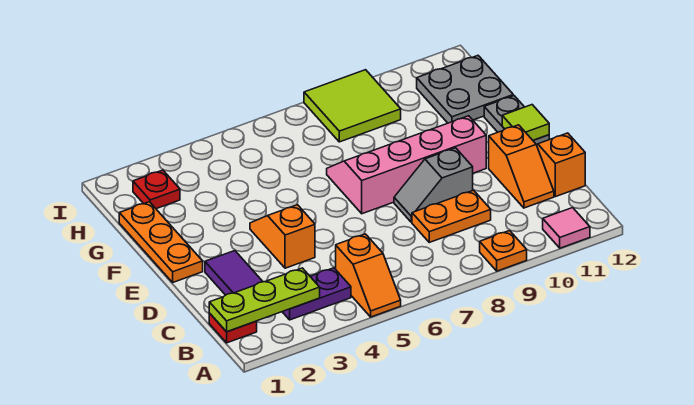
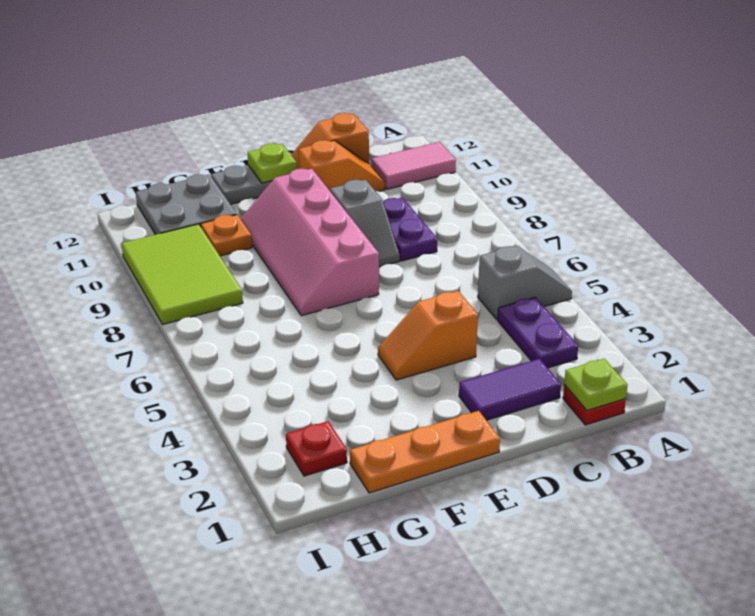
orange 1x2 slope [336,234,401,317] -> grey 1x2 slope [478,246,572,320]
orange 1x1 plate [480,231,527,271] -> orange 1x1 plate moved to [201,215,252,256]
pink 1x1 tile [543,208,590,248] -> pink 1x2 tile [371,142,456,189]
lime 1x3 plate [209,268,320,332] -> lime 1x1 plate [564,359,627,410]
orange 1x2 plate [412,190,491,242] -> purple 1x2 plate [383,198,437,261]
lime 1x1 tile [502,105,549,140] -> lime 1x1 plate [248,143,297,183]
lime 2x2 tile [304,70,401,142] -> lime 2x3 tile [122,224,243,325]

